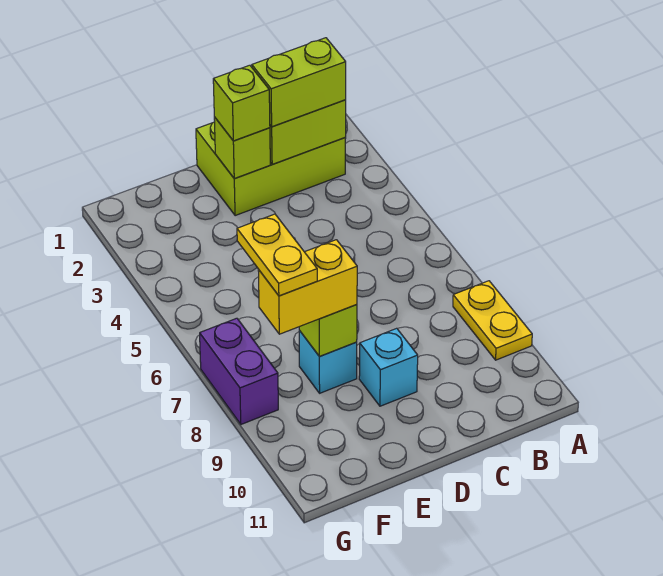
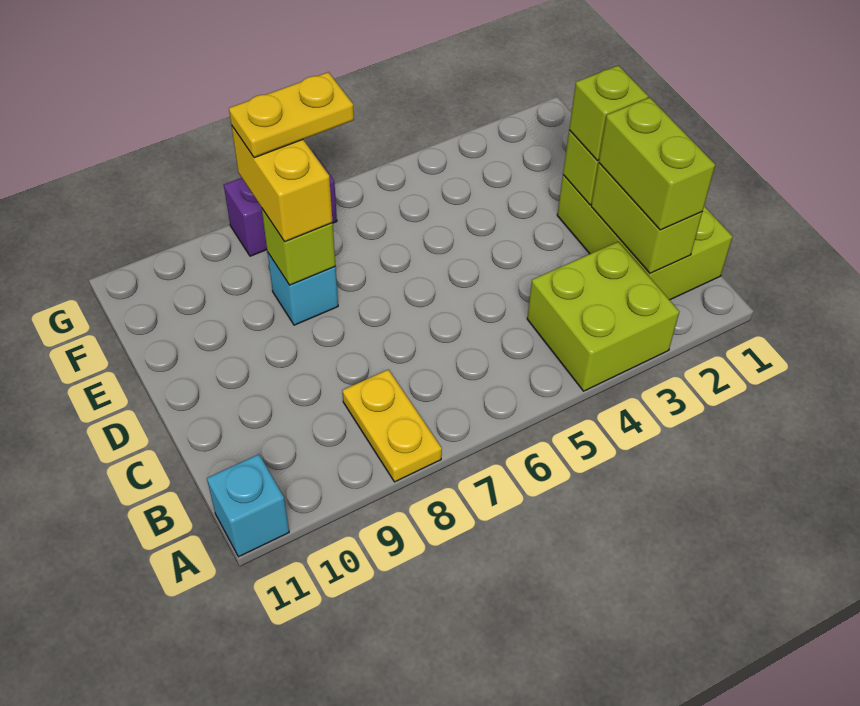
none -> lime 2x2 brick [527,242,679,391]
yellow 1x2 plate [453,281,532,360] -> yellow 1x2 plate turned to [343,370,442,482]
cyan 1x1 brick [359,328,418,406] -> cyan 1x1 brick moved to [207,454,289,557]

